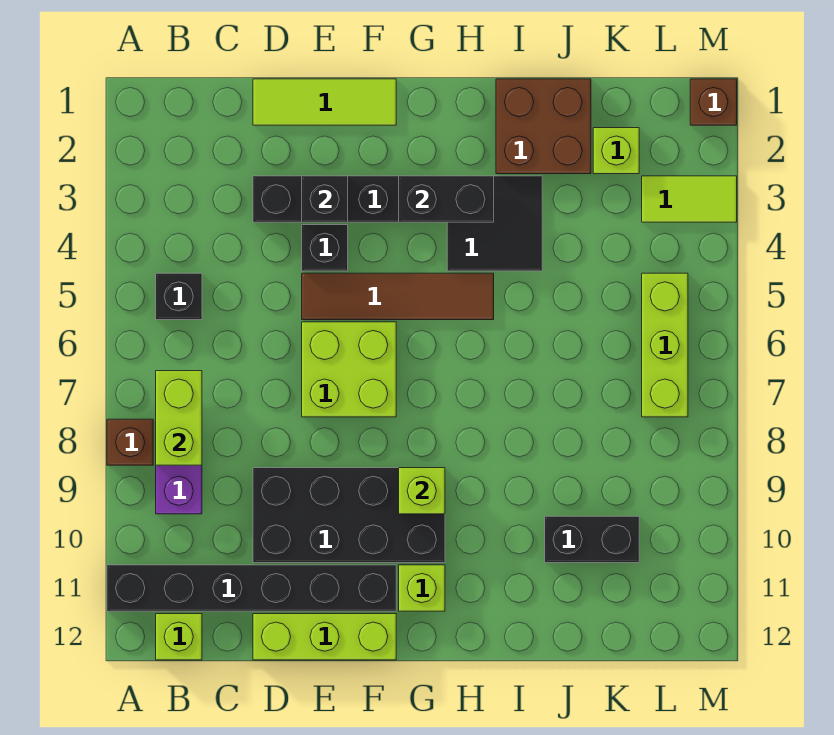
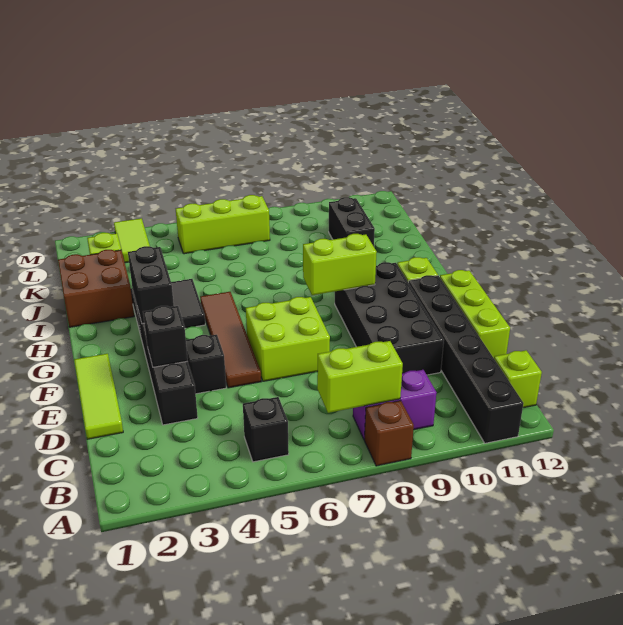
lime 1x1 brick [399,468,445,514] -> lime 1x2 brick [303,234,377,295]
brown 1x1 brick [690,79,737,125] -> none

